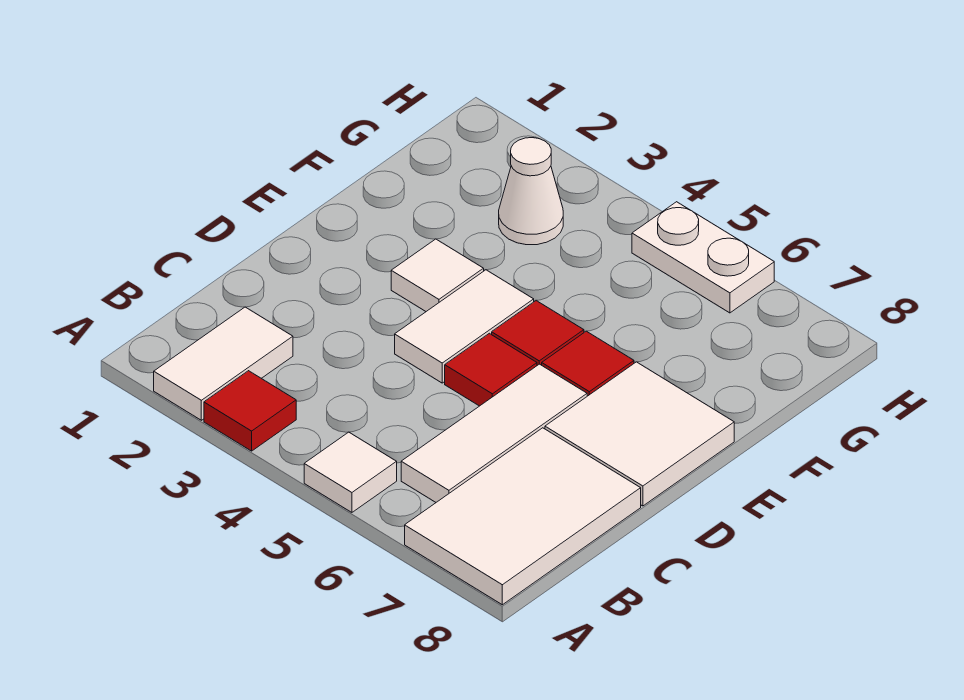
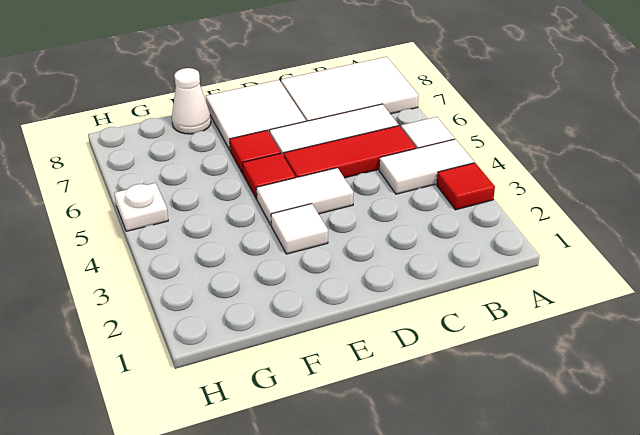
white 1x2 tile [154,307,293,420] -> white 1x2 tile moved to [379,139,474,194]
red 1x1 tile [445,333,537,406] -> red 1x3 tile [284,126,416,178]
white 1x1 cone [499,138,563,245] -> white 1x1 cone moved to [172,68,211,134]
white 1x2 plate [632,202,774,313] -> white 1x1 plate [114,183,168,231]

